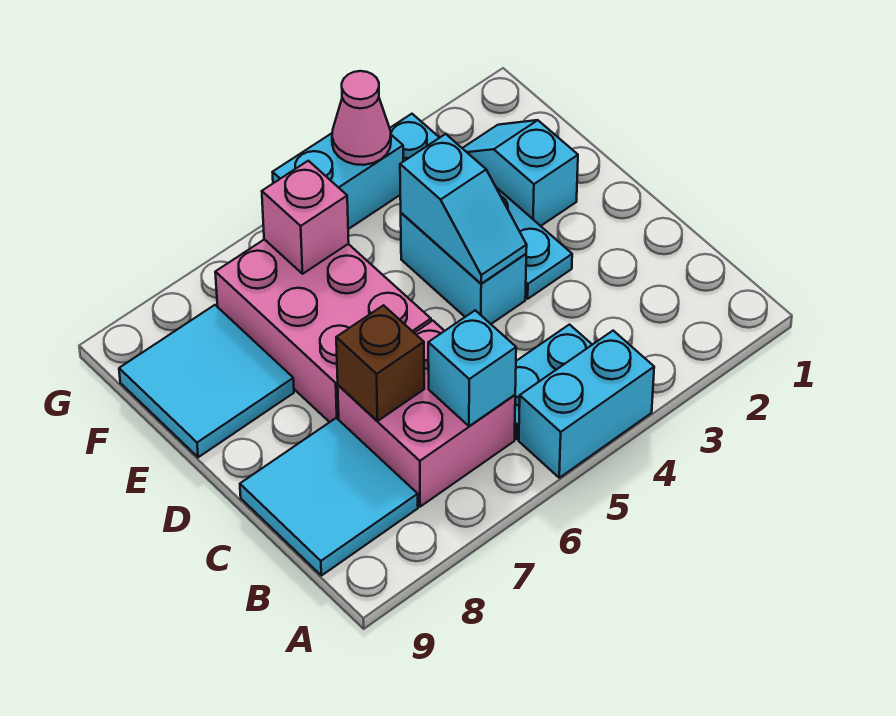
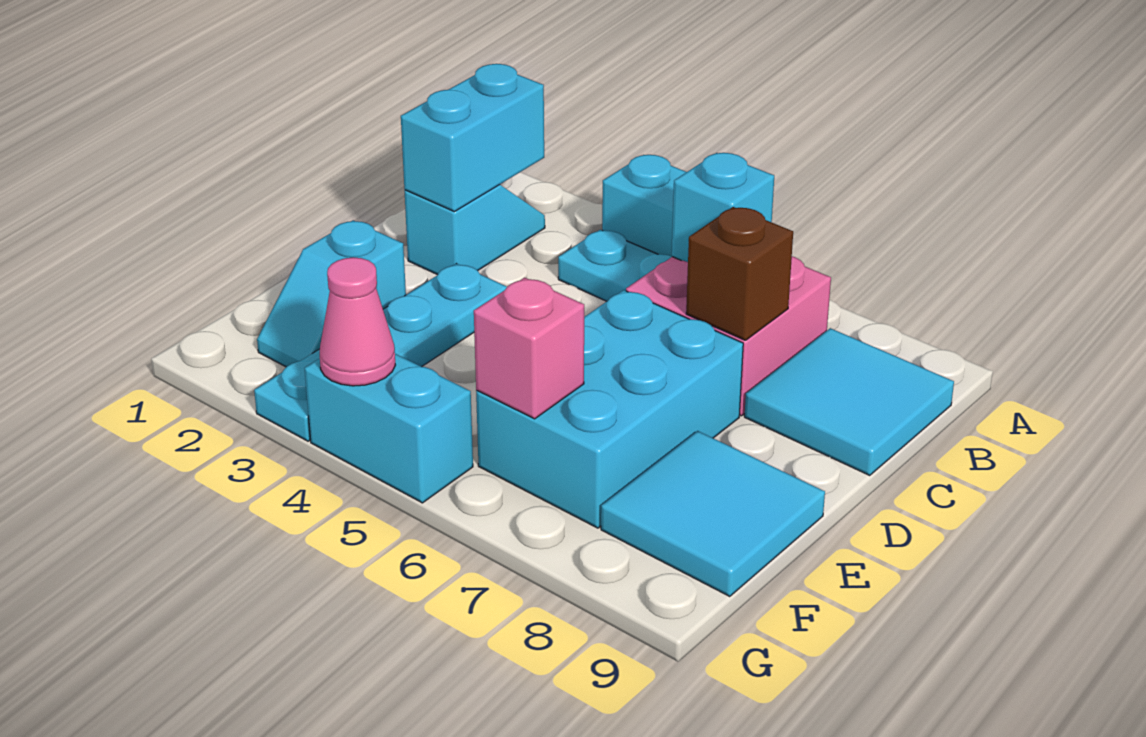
cyan 1x2 brick [401,213,526,324] -> cyan 1x2 brick moved to [401,64,544,212]
cyan 1x2 slope [400,134,527,284] -> cyan 1x2 slope moved to [404,185,545,275]
pink 2x3 brick [215,239,431,422] -> cyan 2x3 brick [476,290,743,528]

